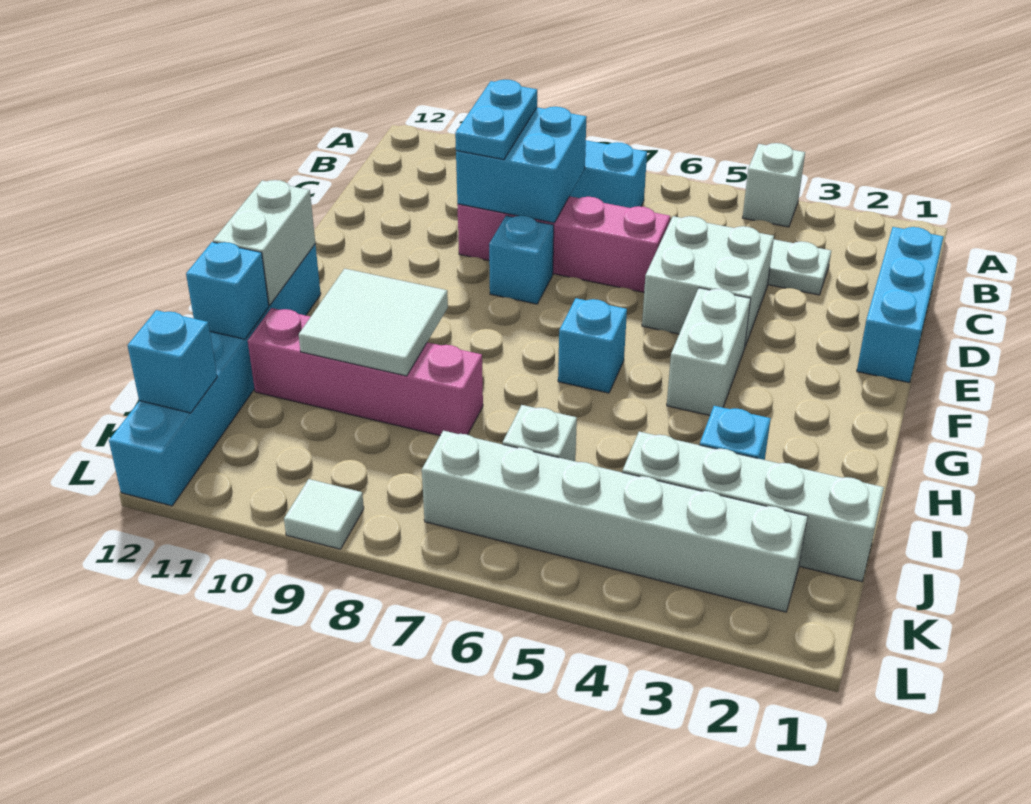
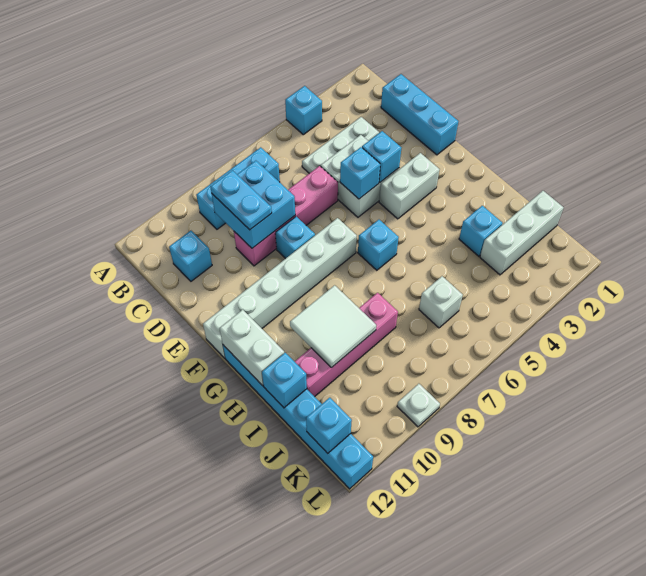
white 1x1 brick [743,143,805,227] -> cyan 1x1 brick [285,86,322,135]
none -> cyan 1x1 brick [169,231,212,281]
none -> cyan 1x1 brick [362,131,401,183]
none -> cyan 1x1 brick [340,147,380,199]
white 1x2 brick [667,288,751,415] -> white 1x2 brick turned to [379,153,439,219]
white 1x4 brick [622,432,884,582] -> white 1x3 brick [480,191,564,275]
white 1x6 brick [422,431,808,612] -> white 1x6 brick moved to [203,218,357,358]
white 1x1 tile [284,479,364,549] -> white 1x1 plate [397,384,440,427]

